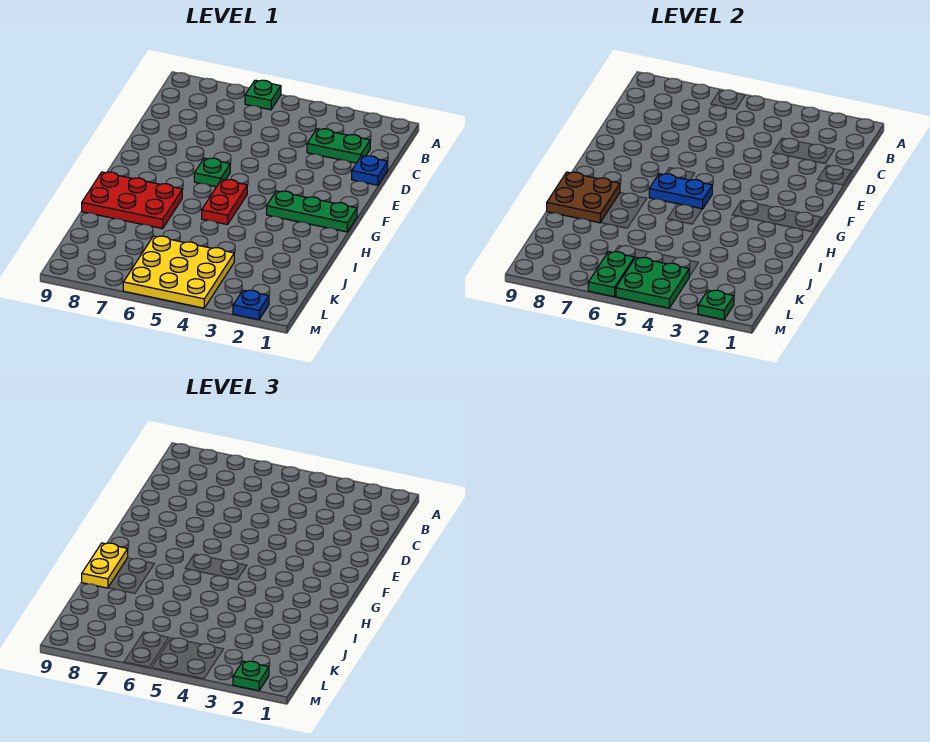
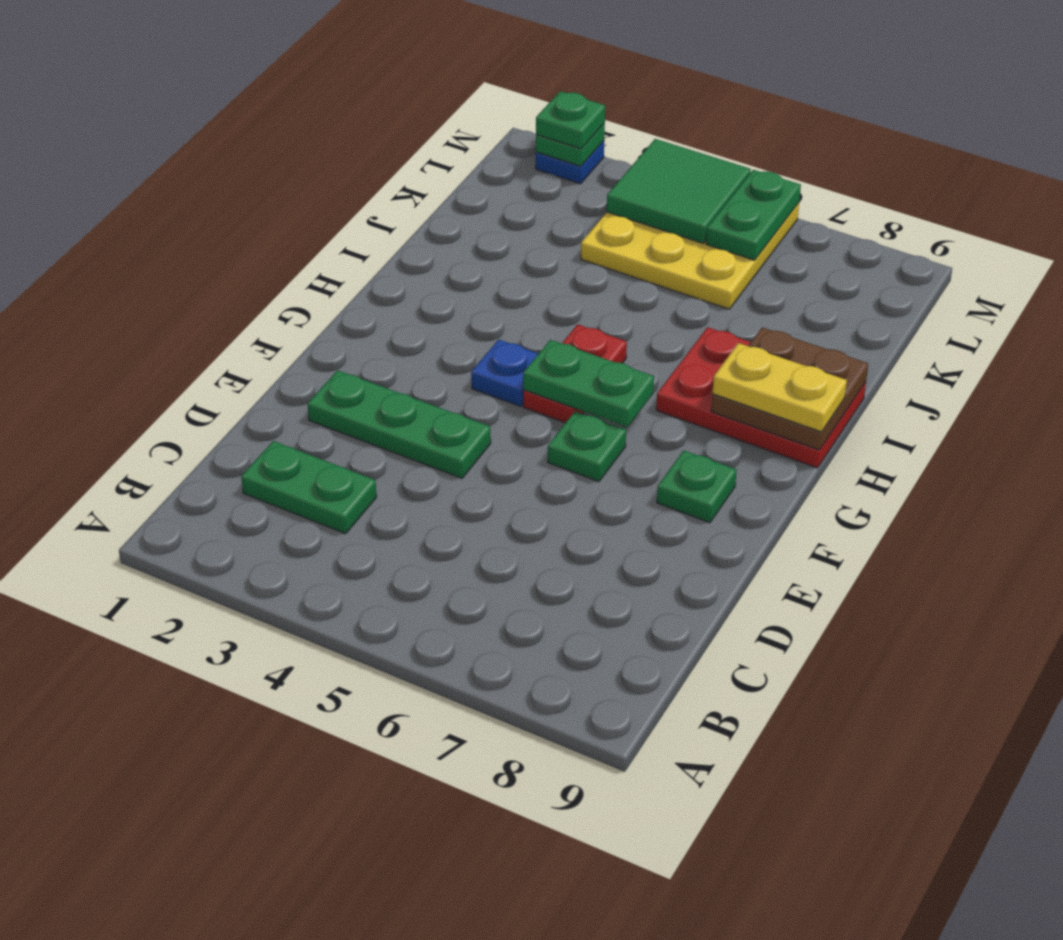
green 1x1 plate [245,80,281,110] -> green 1x1 plate moved to [657,451,737,523]
blue 1x1 plate [352,156,388,185] -> blue 1x1 plate moved to [471,340,538,407]
green 1x3 plate [267,191,357,232] -> green 1x3 plate moved to [307,370,491,478]
blue 1x2 plate [649,174,712,209] -> green 1x2 plate [523,340,654,427]
yellow 1x2 plate [82,543,128,588] -> yellow 1x2 plate turned to [712,343,847,432]
green 2x2 plate [616,257,689,308] -> green 2x2 tile [607,139,751,244]

